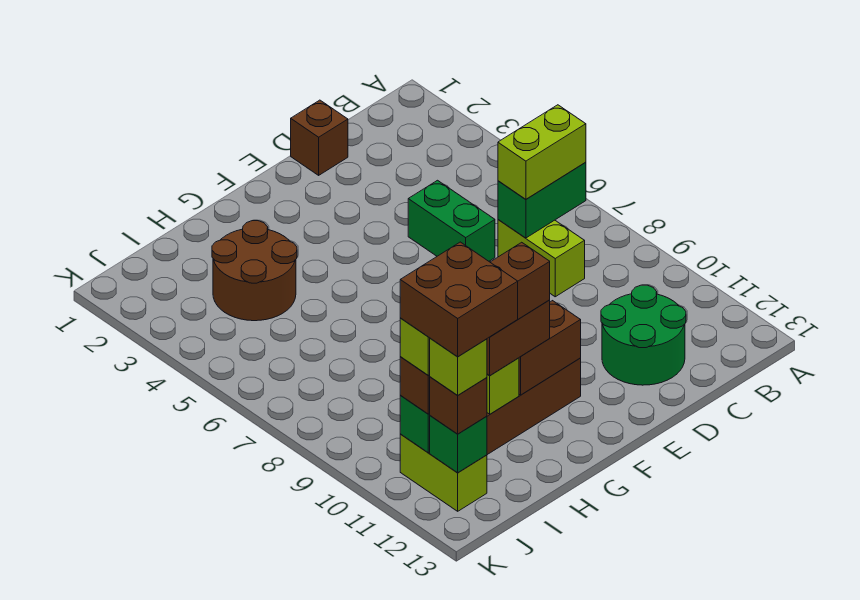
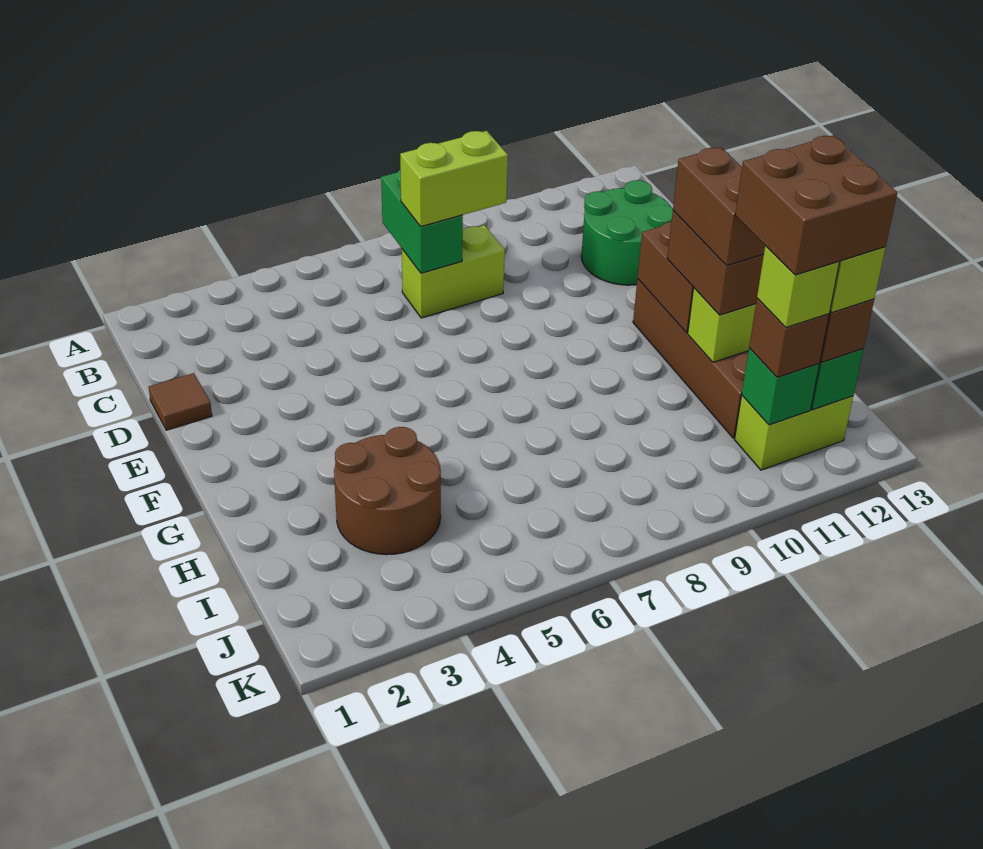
lime 1x2 brick [498,105,586,199] -> lime 1x2 brick turned to [400,131,508,227]
brown 1x1 brick [291,100,348,175] -> brown 1x1 tile [149,373,212,430]
green 1x2 brick [408,180,495,261] -> none

